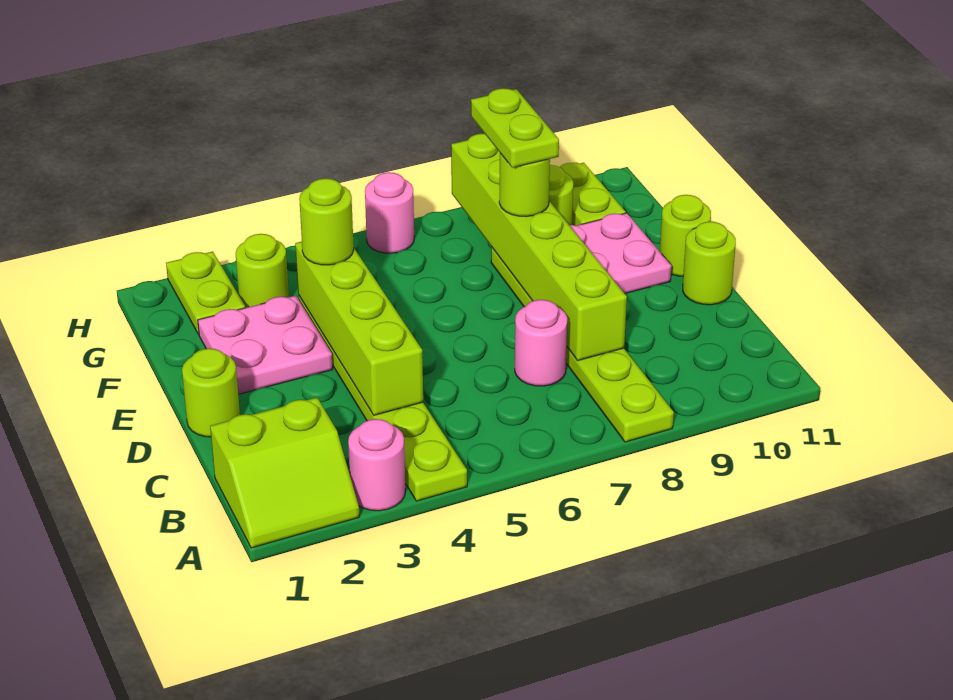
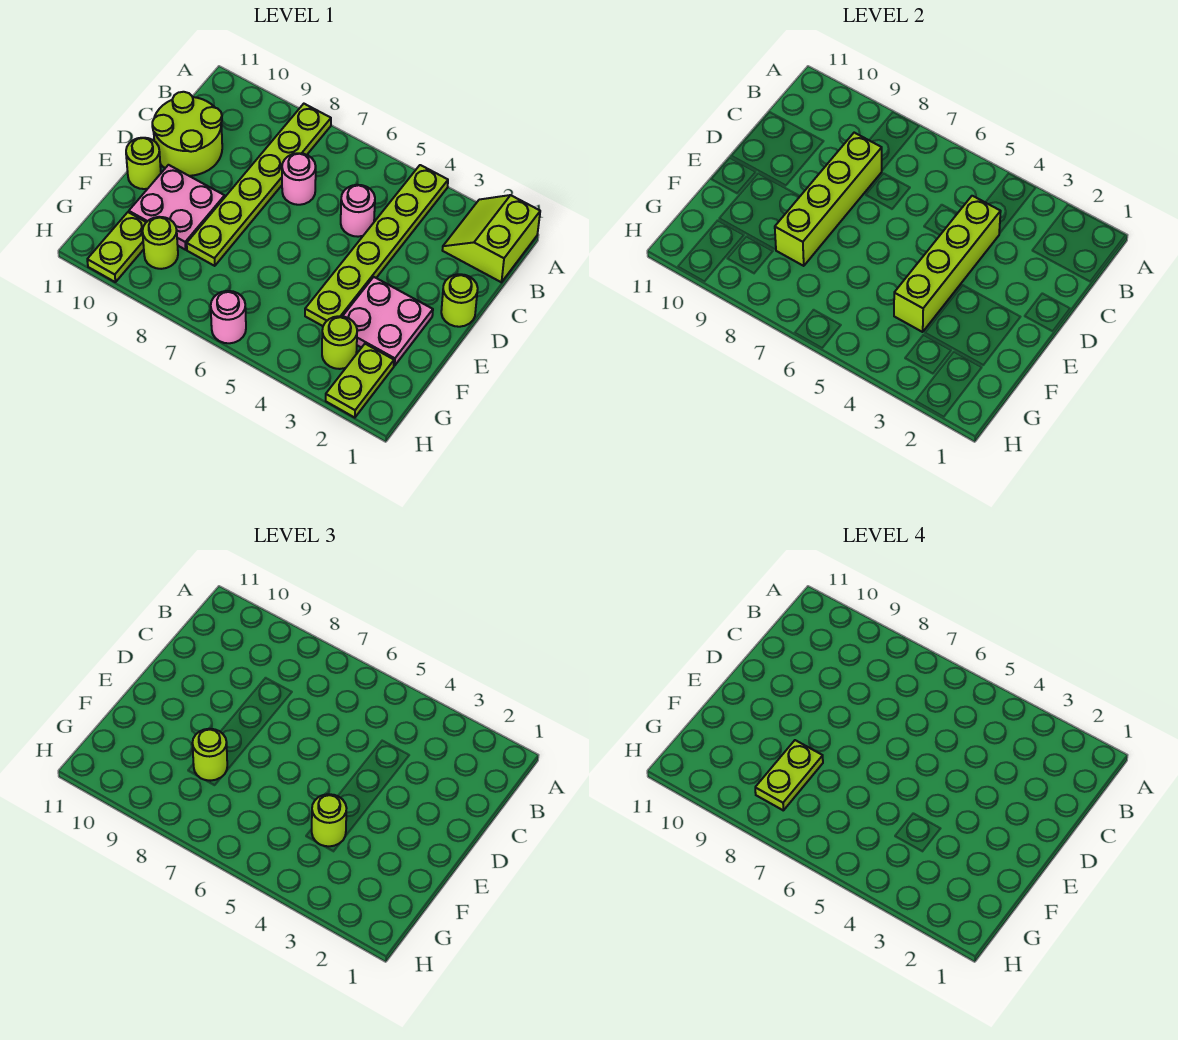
lime 2x2 slope [210,398,359,548] -> lime 2x2 slope turned to [442,195,540,282]
pink 1x1 round brick [348,419,405,511] -> pink 1x1 round brick moved to [341,185,375,237]
lime 1x6 brick [451,134,627,361] -> lime 1x4 brick [775,133,882,266]
lime 1x1 round brick [683,222,736,305] -> lime 2x2 round brick [152,92,222,176]

